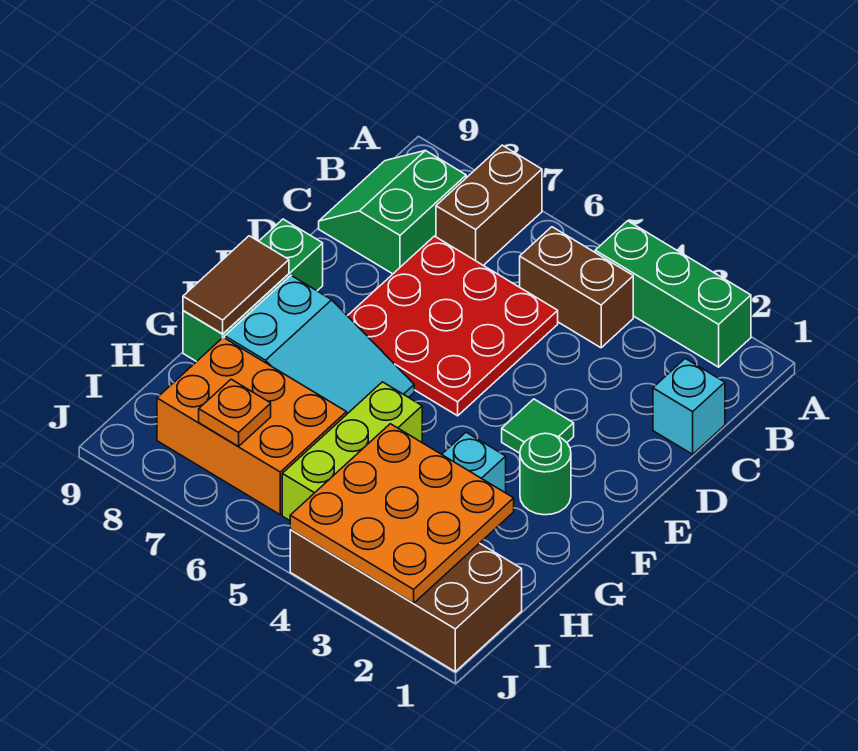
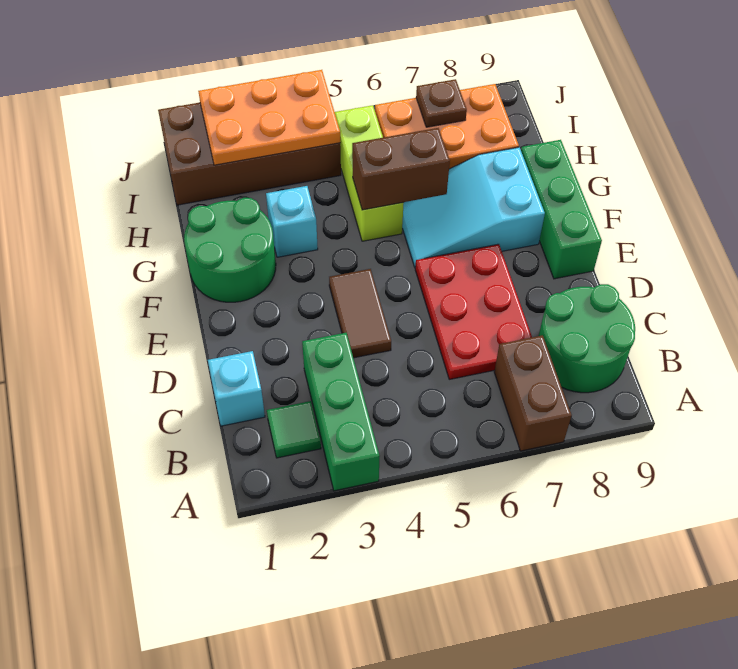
green 1x3 brick [595,221,751,367] -> green 1x3 brick turned to [302,333,380,491]
brown 1x2 brick [520,227,633,348] -> brown 1x2 brick moved to [352,128,450,210]
green 2x2 slope [319,150,466,274] -> green 2x2 round brick [539,284,635,393]
red 3x3 plate [348,236,558,416] -> red 2x3 plate [415,244,532,379]
green 1x1 tile [502,399,574,453] -> green 1x1 tile moved to [267,401,321,458]
green 1x1 round brick [520,433,571,515] -> green 2x2 round brick [184,198,276,302]
brown 1x2 tile [183,236,289,334] -> brown 1x2 tile moved to [329,269,391,358]
orange 3x3 plate [290,424,514,603] -> orange 2x3 plate [198,70,340,165]
orange 1x1 plate [199,379,271,446] -> brown 1x1 plate [416,79,467,127]

